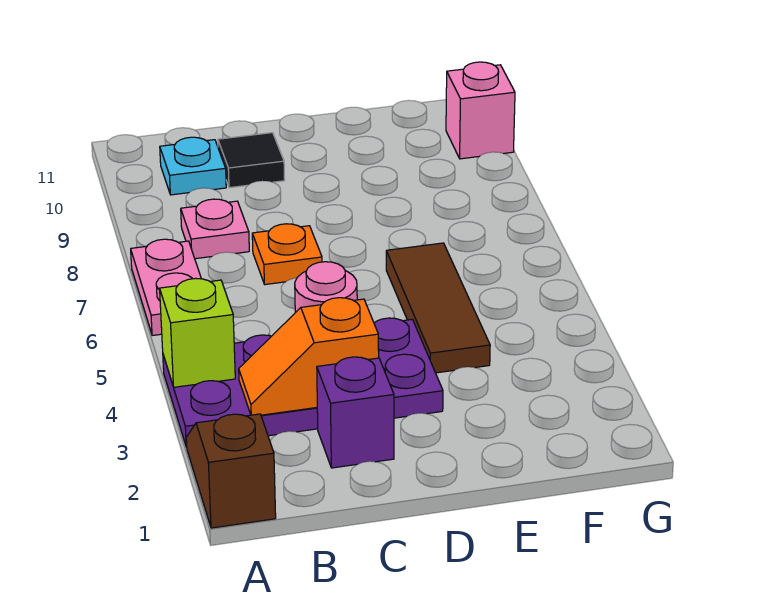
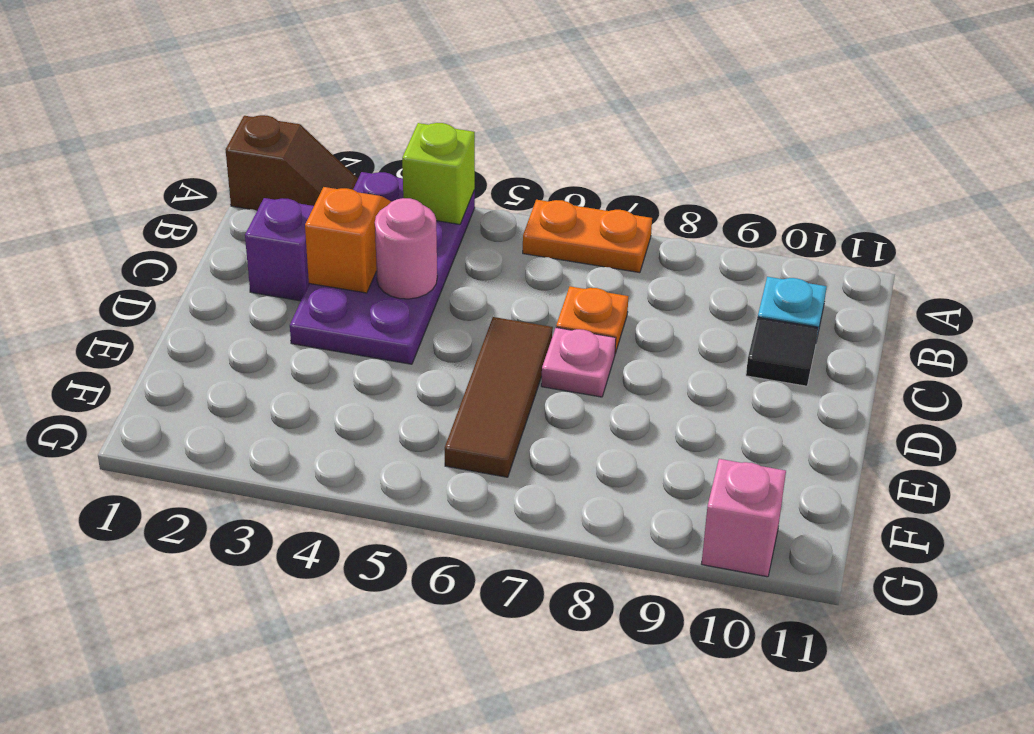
pink 1x2 plate [131,239,201,336] -> orange 1x2 plate [523,200,652,273]
pink 1x1 plate [181,199,249,259] -> pink 1x1 plate moved to [541,328,616,397]
brown 1x3 tile [386,243,490,373] -> brown 1x3 tile turned to [445,317,553,477]

